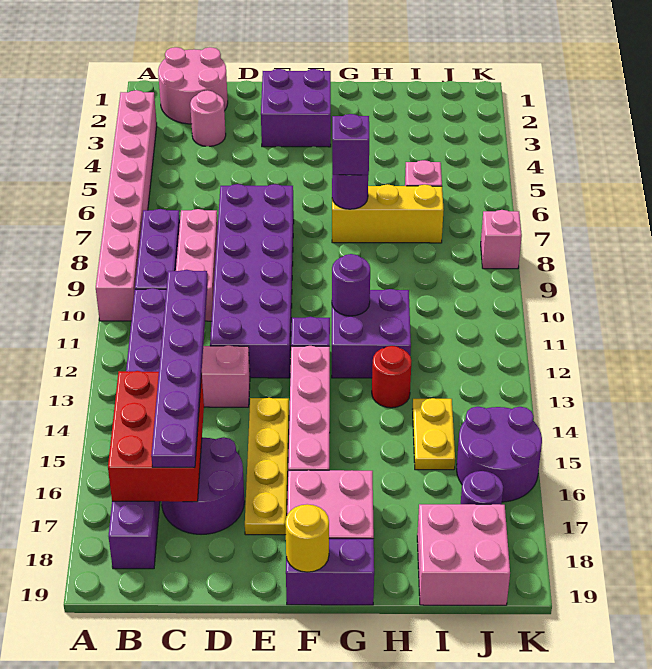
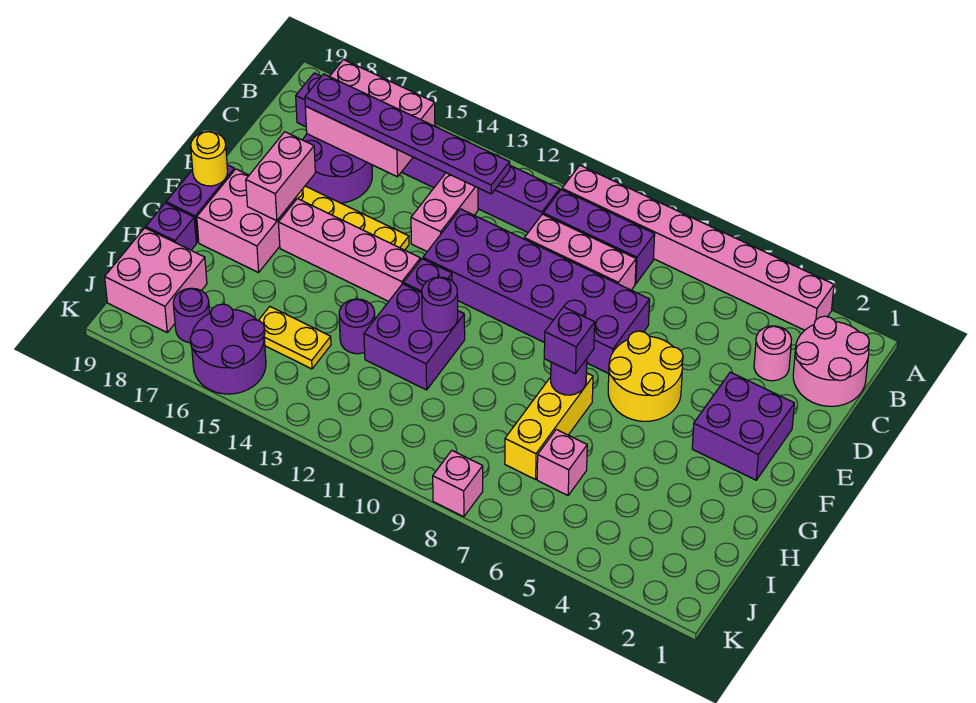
red 2x3 brick [108,371,204,502] -> pink 2x3 brick [305,60,435,177]
none -> yellow 2x2 round brick [608,331,683,421]
none -> pink 1x2 brick [246,132,315,221]
red 1x1 round brick [372,346,411,408] -> purple 1x1 round brick [339,299,375,354]
none -> purple 1x1 brick [146,203,196,250]

